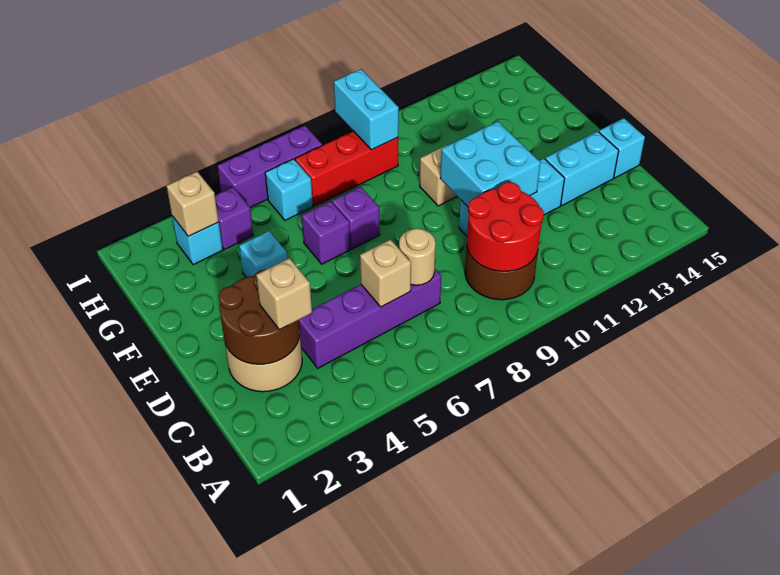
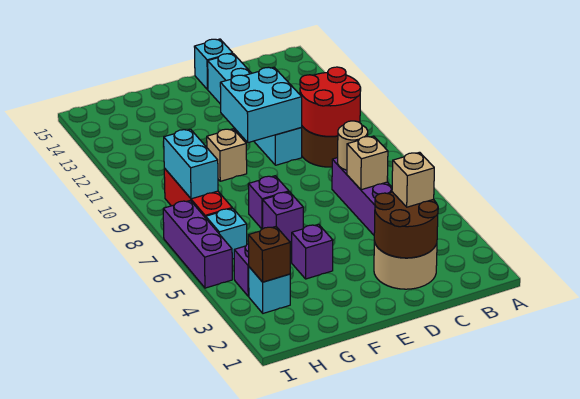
cyan 1x1 brick [239,231,288,277] -> purple 1x1 brick [292,224,333,279]
tan 1x1 brick [167,172,219,236] -> brown 1x1 brick [248,227,290,282]
cyan 1x2 brick [334,69,399,150] -> cyan 1x2 brick turned to [164,129,218,199]

